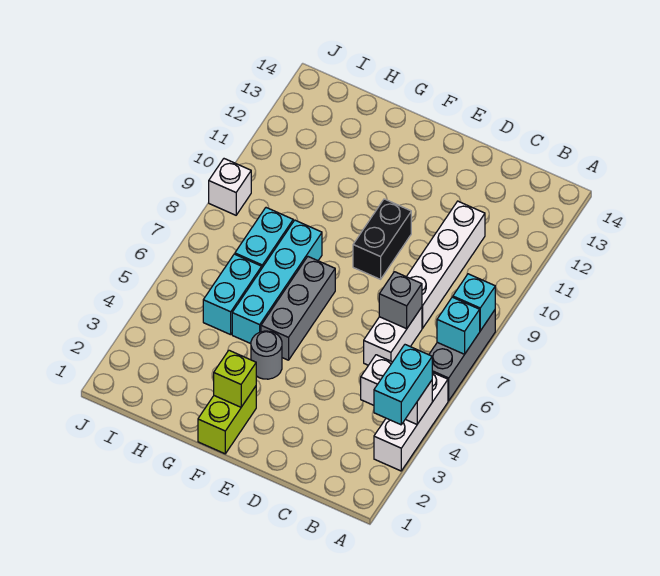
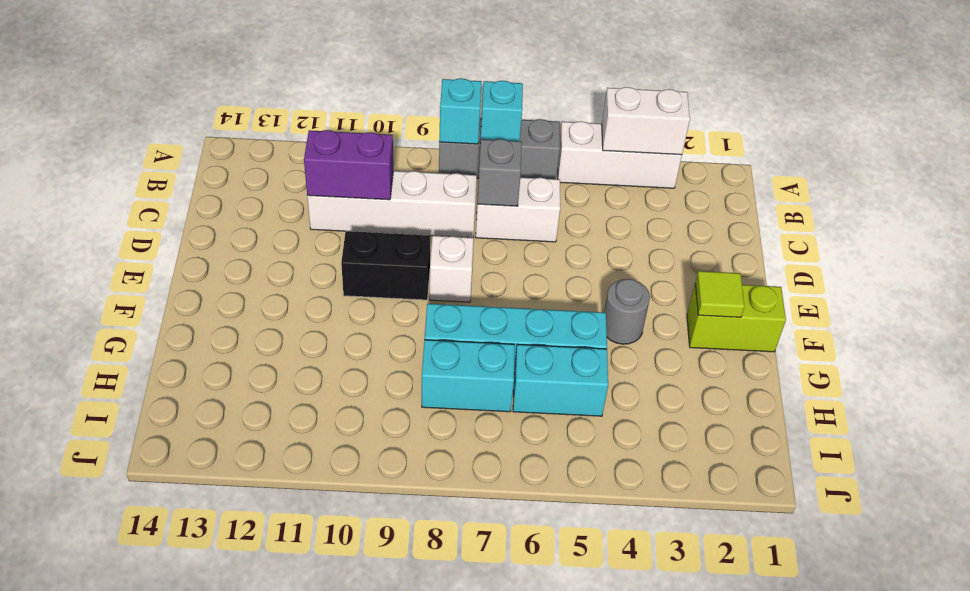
cyan 1x2 brick [374,345,432,425] -> none
white 1x2 brick [361,355,432,424] -> white 1x2 brick turned to [602,87,690,155]
none -> purple 1x2 brick [304,130,393,200]
lime 1x1 brick [214,350,256,407] -> lime 1x1 tile [695,271,745,317]
grey 1x3 brick [261,257,335,360] -> none
white 1x1 brick [209,159,251,215] -> white 1x1 brick moved to [430,236,474,302]

